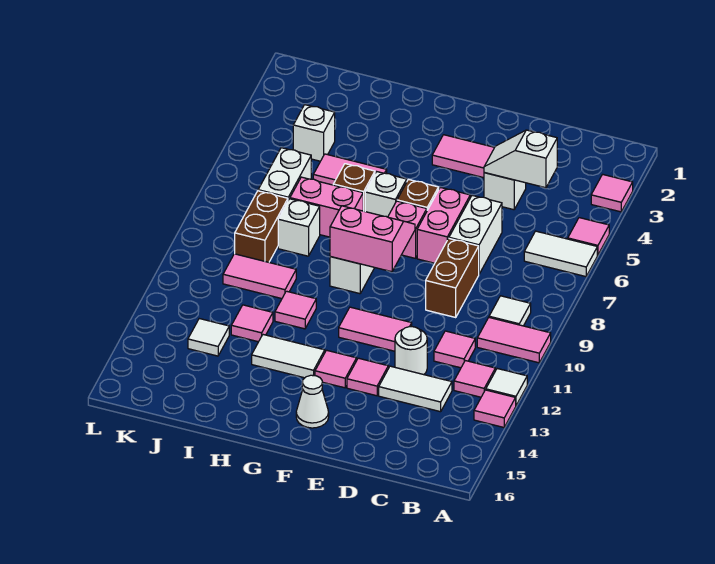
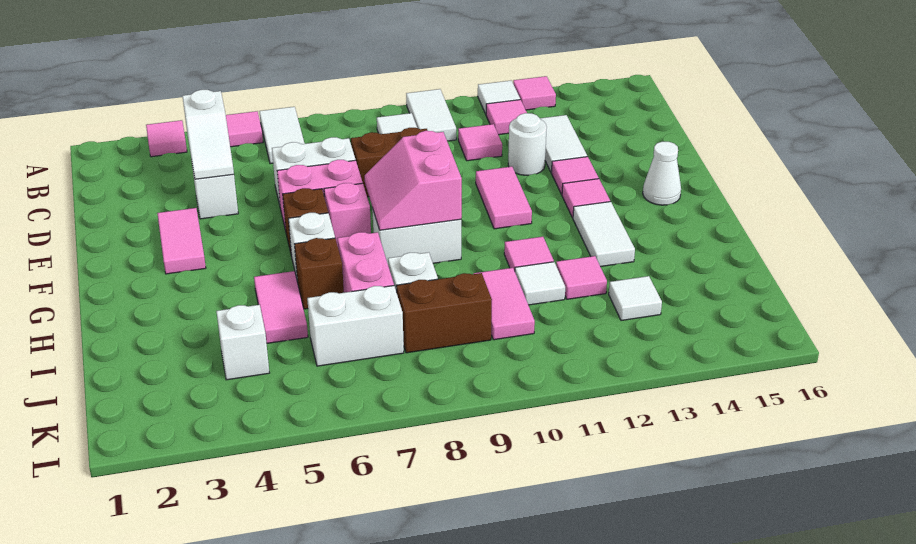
pink 1x2 tile [477,318,551,363] -> white 1x2 tile [406,89,456,141]
none -> white 1x1 tile [515,262,565,305]

